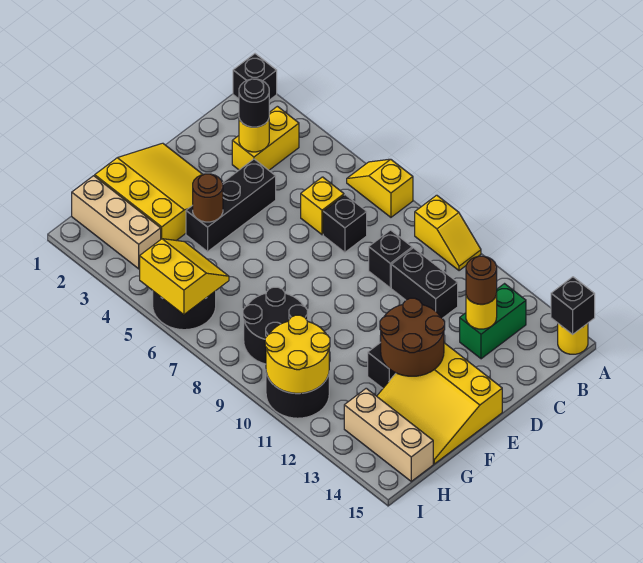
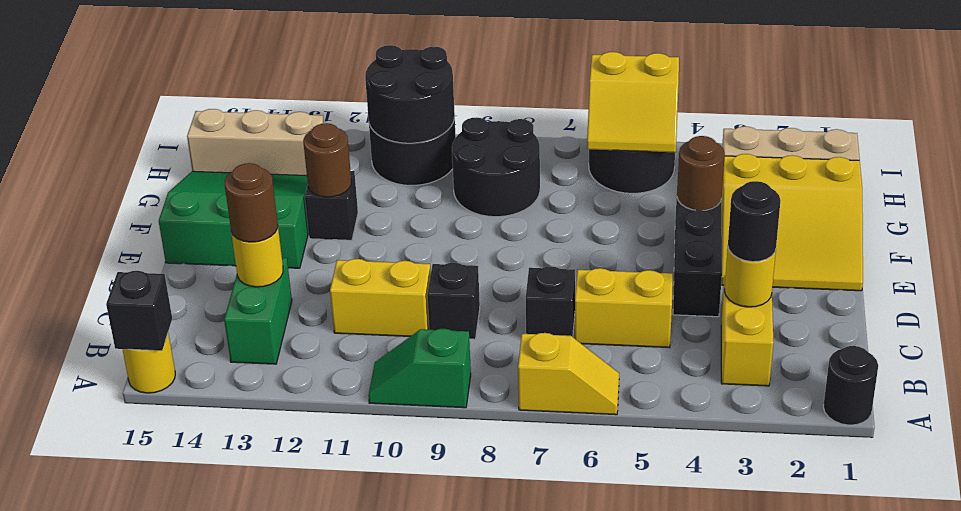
black 1x1 brick [233,54,277,100] -> black 1x1 round brick [823,346,878,425]
yellow 1x2 slope [415,195,481,271] -> green 1x2 slope [368,329,471,408]
yellow 1x1 brick [301,177,344,235] -> yellow 1x2 brick [575,268,673,348]
black 1x2 brick [391,248,458,318] -> yellow 1x2 brick [330,259,431,336]
brown 2x2 round brick [380,298,445,376] -> brown 1x1 round brick [303,123,351,197]
yellow 3x3 slope [377,343,502,464] -> green 3x3 slope [159,171,309,268]
yellow 2x2 round brick [265,315,330,393] -> black 2x2 round brick [365,45,455,143]

